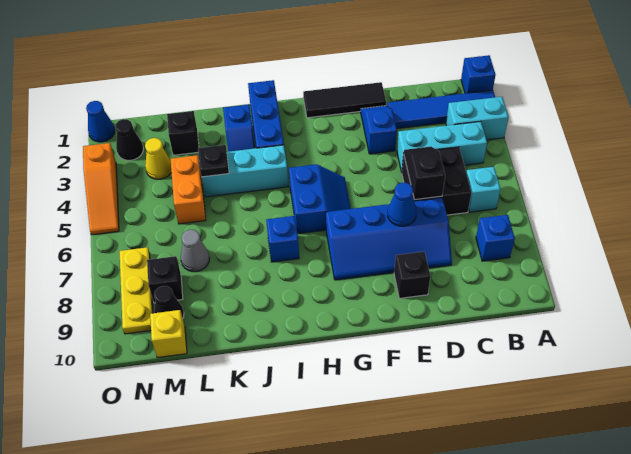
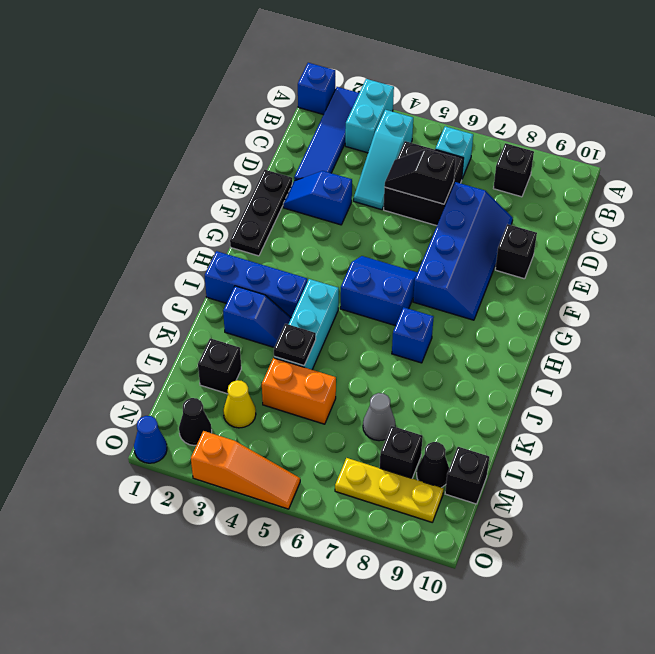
cyan 1x3 brick [397,121,487,172] -> cyan 1x3 slope [354,110,413,210]
blue 1x1 brick [476,215,515,261] -> black 1x1 brick [493,143,534,197]
black 1x3 tile [303,82,386,118] -> black 1x3 plate [230,170,292,256]
blue 1x1 cone [388,183,416,226] -> none
yellow 1x1 brick [150,310,187,358] -> black 1x1 brick [445,447,489,504]

